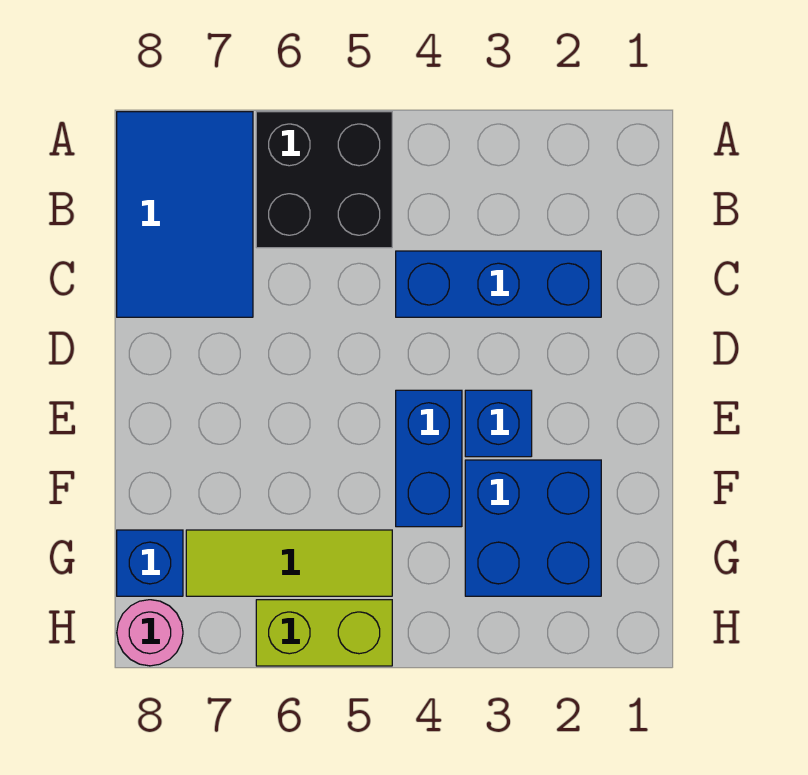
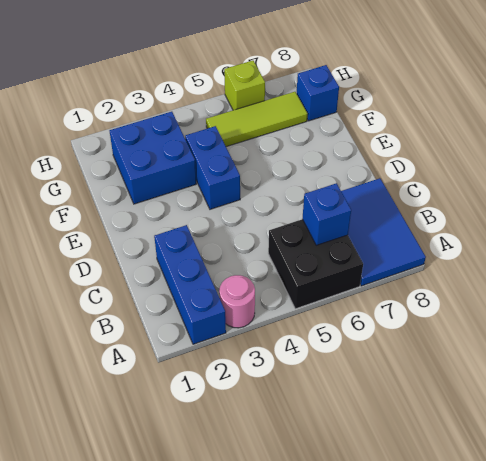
blue 1x3 brick [396,251,601,317] -> blue 1x3 brick turned to [154,225,226,344]
blue 1x1 brick [465,390,532,457] -> blue 1x1 brick moved to [302,183,351,245]
lime 1x2 brick [256,600,392,666] -> lime 1x1 brick [224,61,265,110]
pink 1x1 round brick [117,600,183,666] -> pink 1x1 round brick moved to [219,275,255,328]

